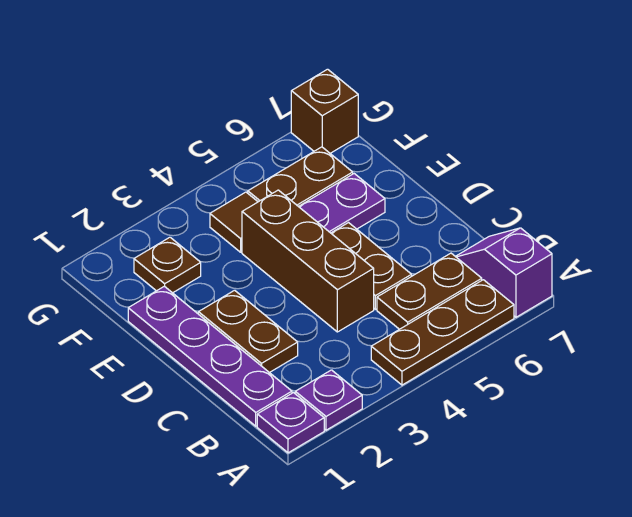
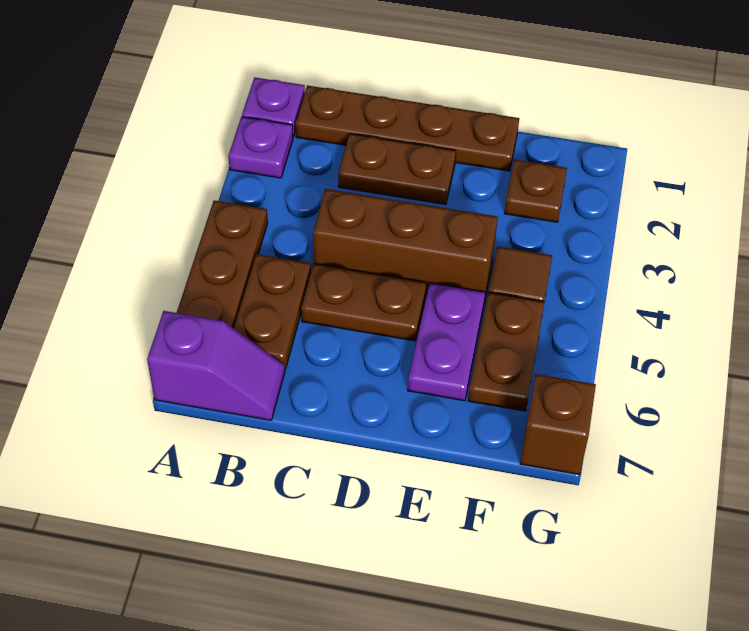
purple 1x4 plate [128,286,292,426] -> brown 1x4 plate [296,86,519,171]

